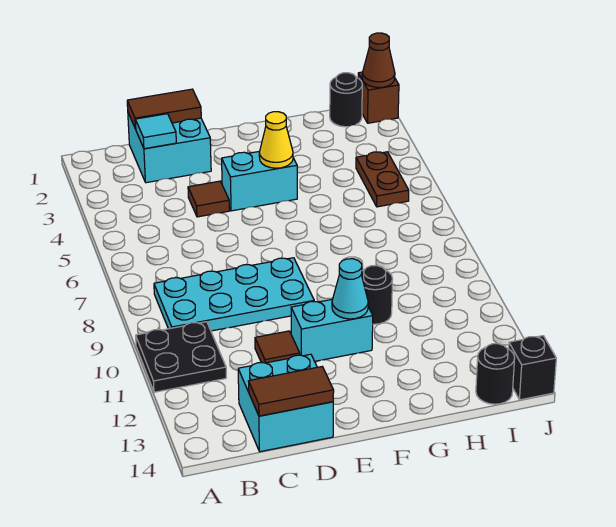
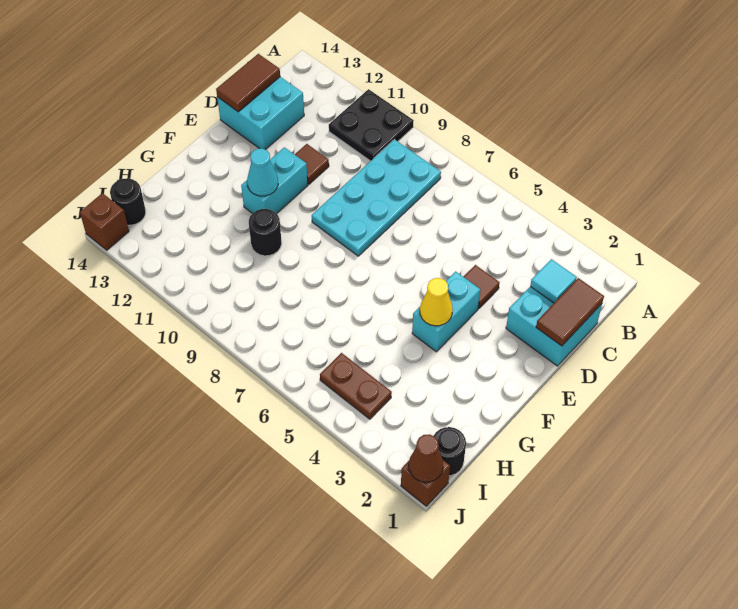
black 1x1 brick [509,336,556,400] -> brown 1x1 brick [80,193,129,250]

